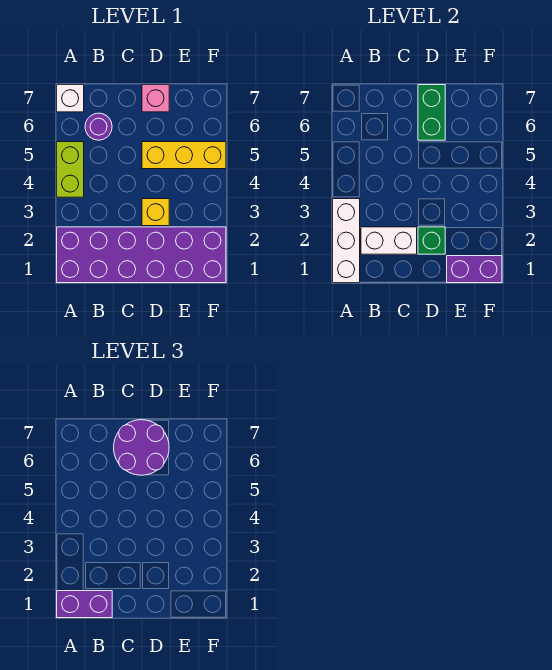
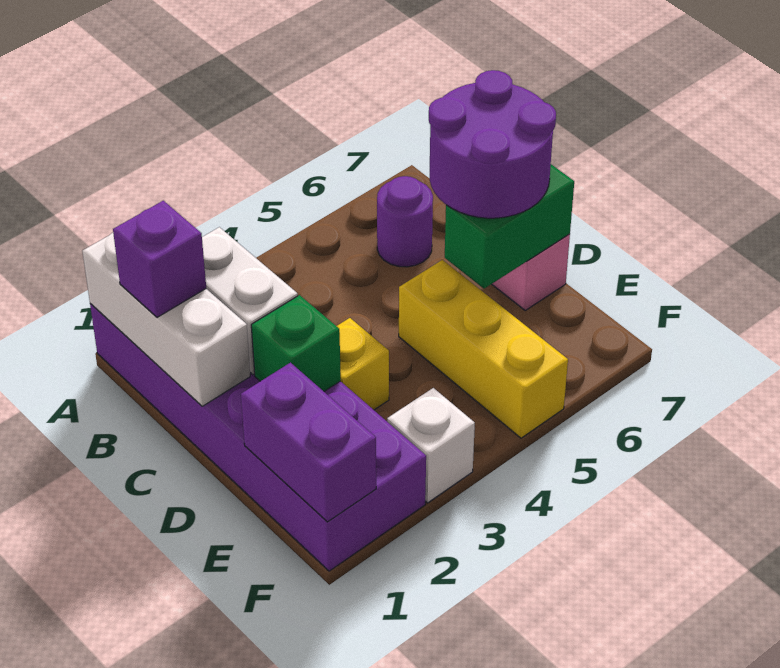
white 1x3 brick [333,199,360,283] -> white 1x3 brick turned to [82,233,250,406]
purple 1x2 brick [57,591,112,618] -> purple 1x1 brick [113,201,206,317]
lime 1x2 brick [57,142,84,197] -> none
white 1x1 brick [57,85,84,112] -> white 1x1 brick moved to [387,388,475,503]

